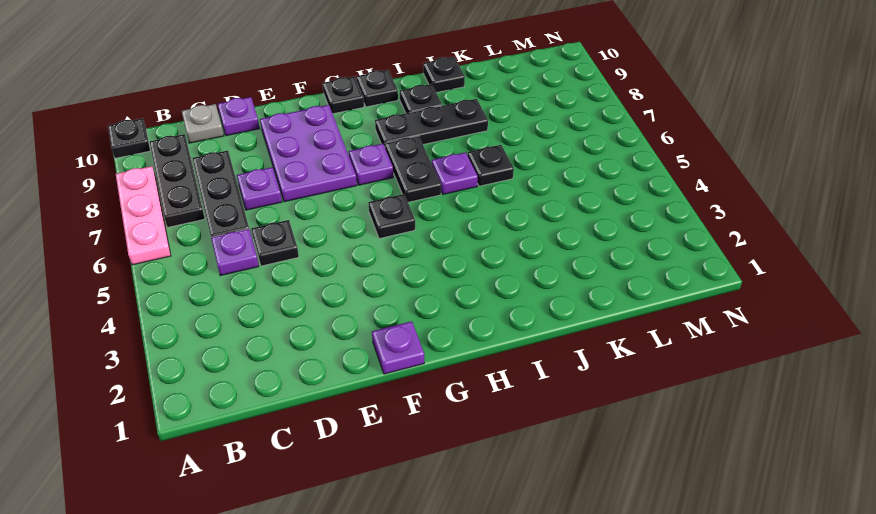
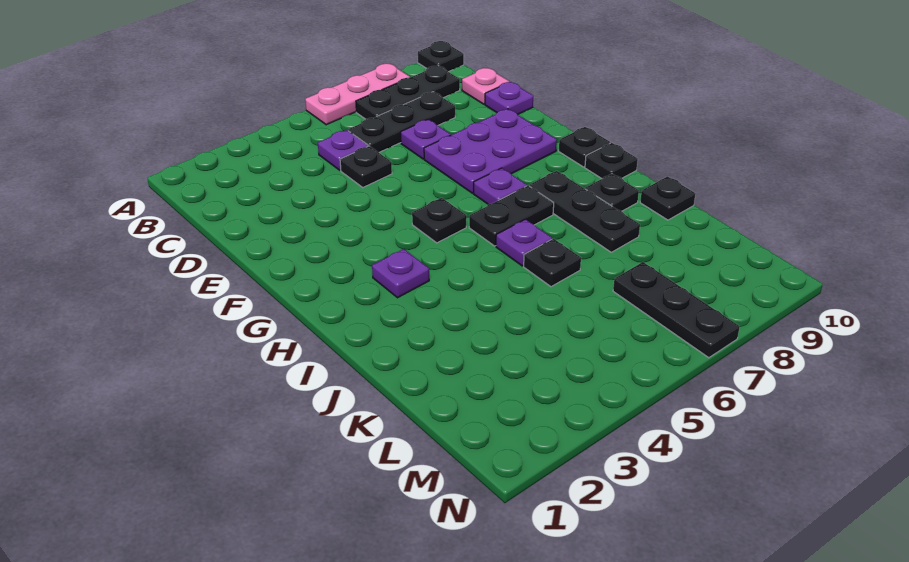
grey 1x1 plate [182,104,224,143] -> pink 1x1 plate [462,68,509,104]
purple 1x1 plate [372,321,424,374] -> purple 1x1 plate moved to [372,249,429,298]
none -> black 1x3 plate [613,262,740,358]

